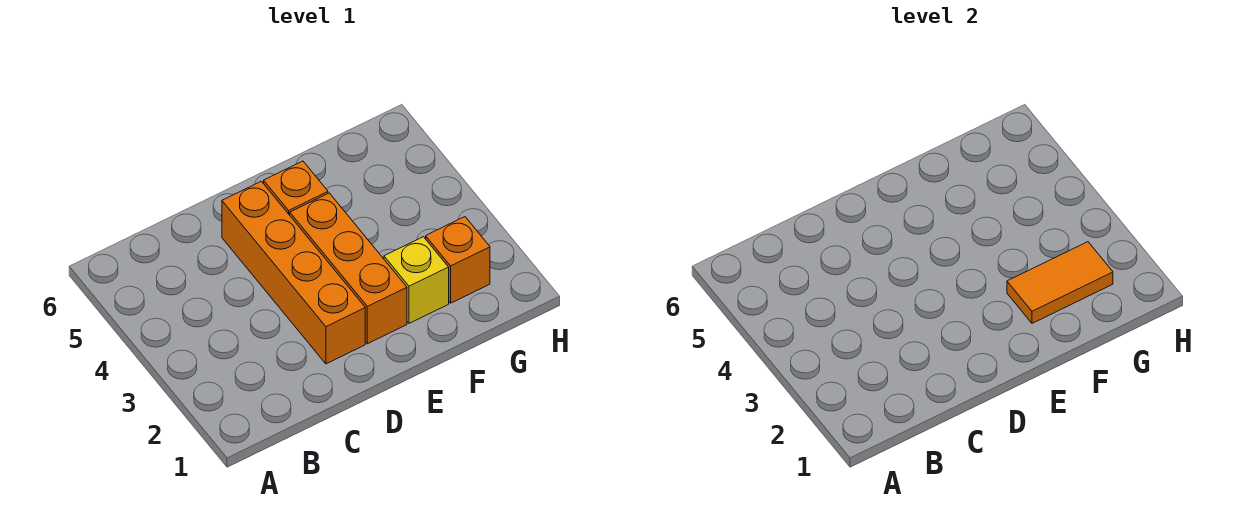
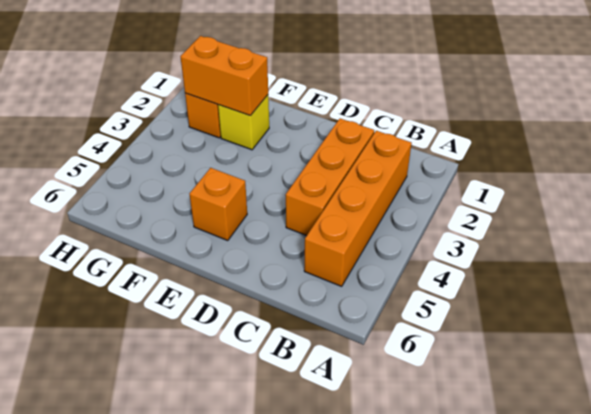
orange 1x4 brick [222,181,365,364] -> orange 1x4 brick moved to [304,131,412,286]
orange 1x3 brick [290,193,407,344] -> orange 1x3 brick moved to [286,119,374,236]
orange 1x2 tile [1007,242,1113,323] -> orange 1x2 brick [180,36,268,116]

